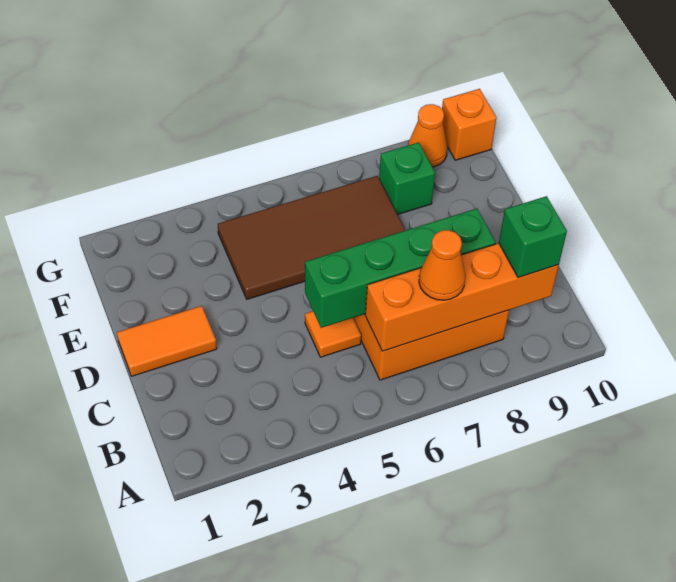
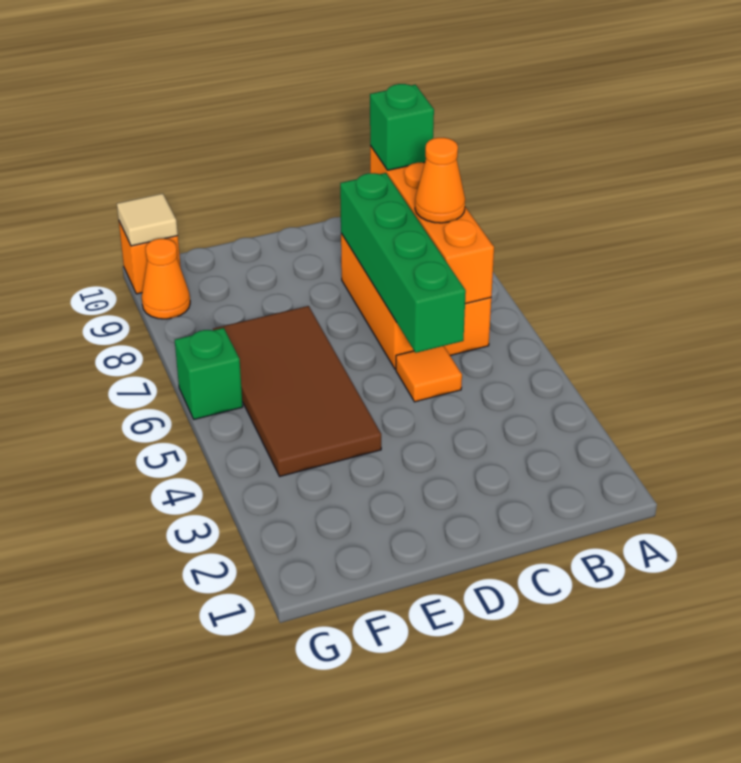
orange 1x2 tile [117,306,217,376] -> none
green 1x1 brick [379,142,435,214] -> green 1x1 brick moved to [175,328,243,419]
none -> tan 1x1 tile [117,194,178,246]

